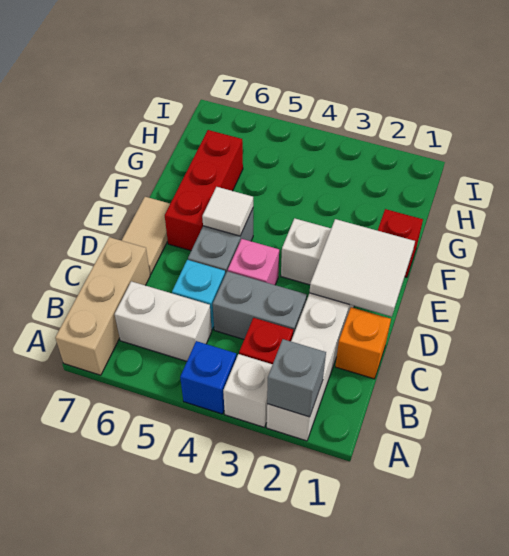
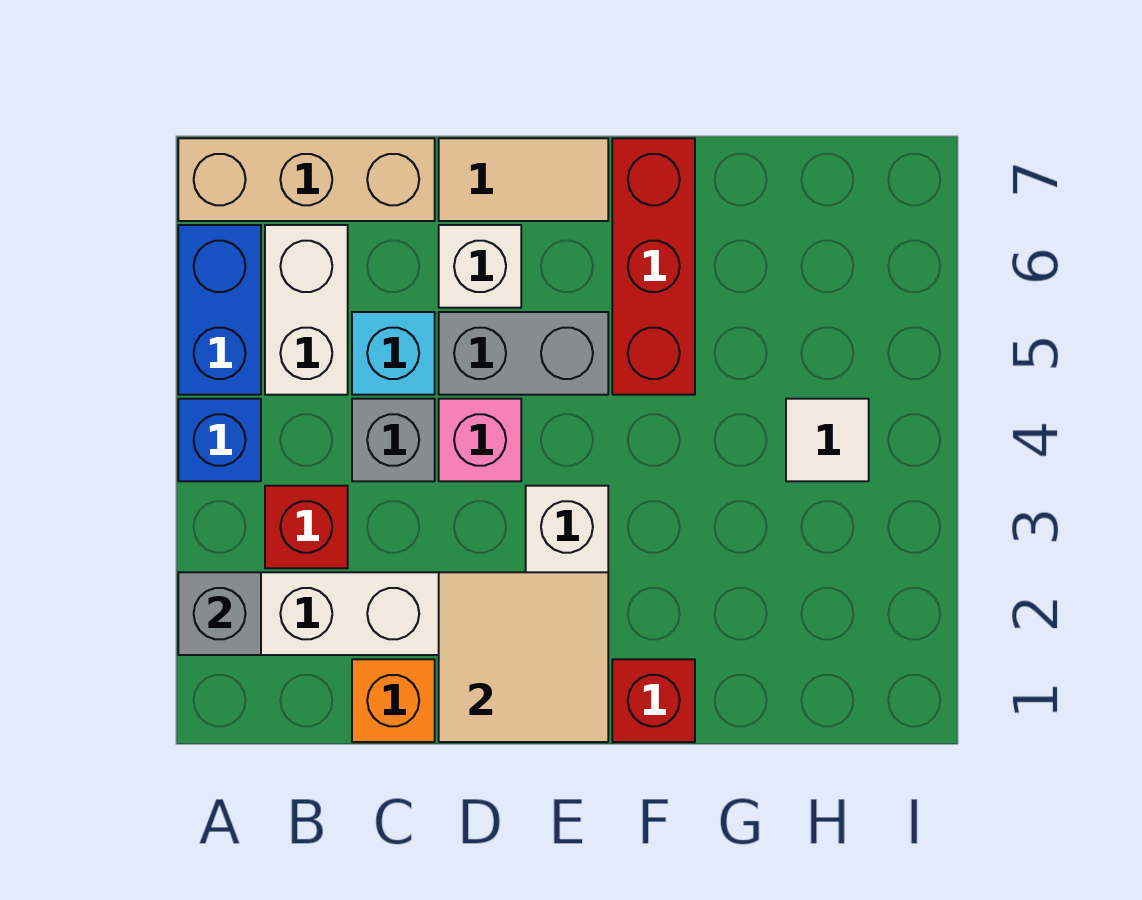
white 1x1 brick [223,354,273,427] -> white 1x1 brick moved to [439,225,521,308]
none -> blue 1x2 brick [178,225,261,395]
grey 1x2 brick [213,271,307,339] -> grey 1x1 brick [352,399,435,481]
white 2x2 tile [310,219,415,317] -> tan 2x2 tile [439,572,608,742]
white 1x1 tile [202,187,253,236] -> white 1x1 tile moved to [786,399,869,481]
red 1x3 brick [165,130,243,251] -> red 1x3 brick turned to [612,138,695,395]

